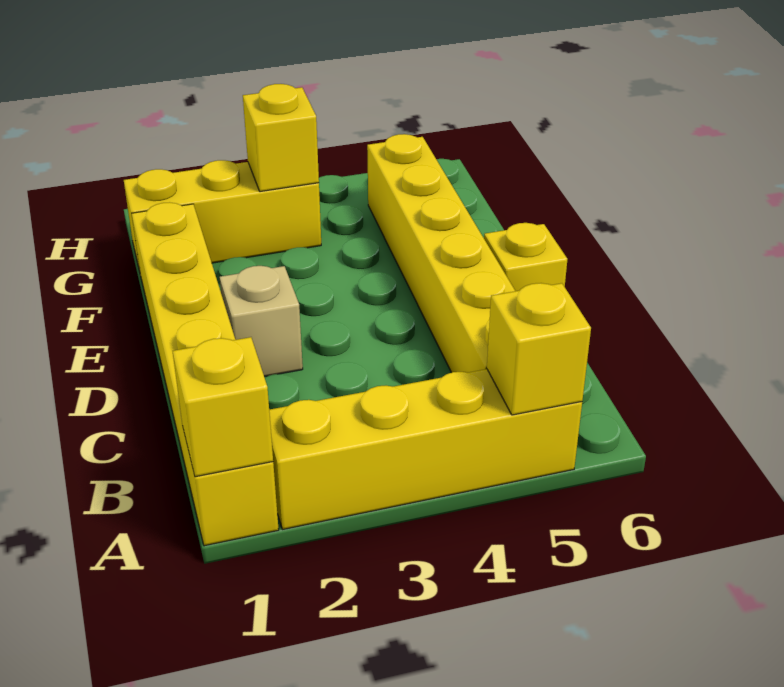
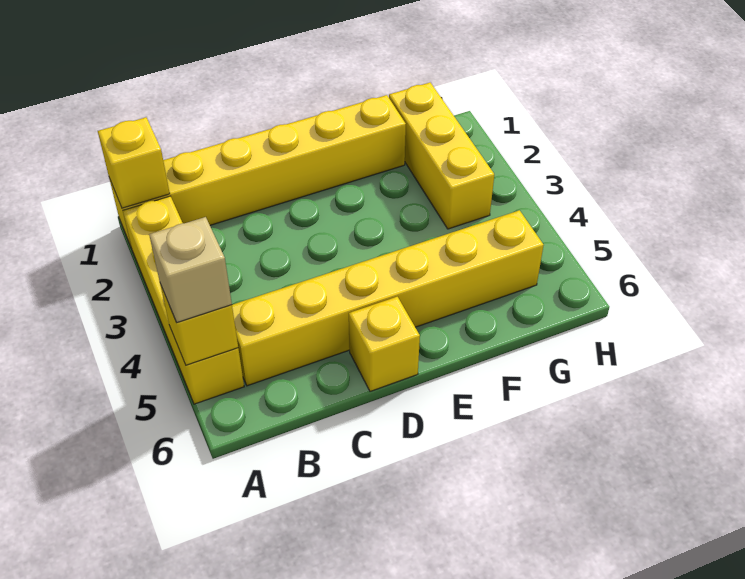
tan 1x1 brick [220,266,303,377] -> tan 1x1 brick moved to [149,217,232,322]
yellow 1x1 brick [243,84,319,192] -> none

